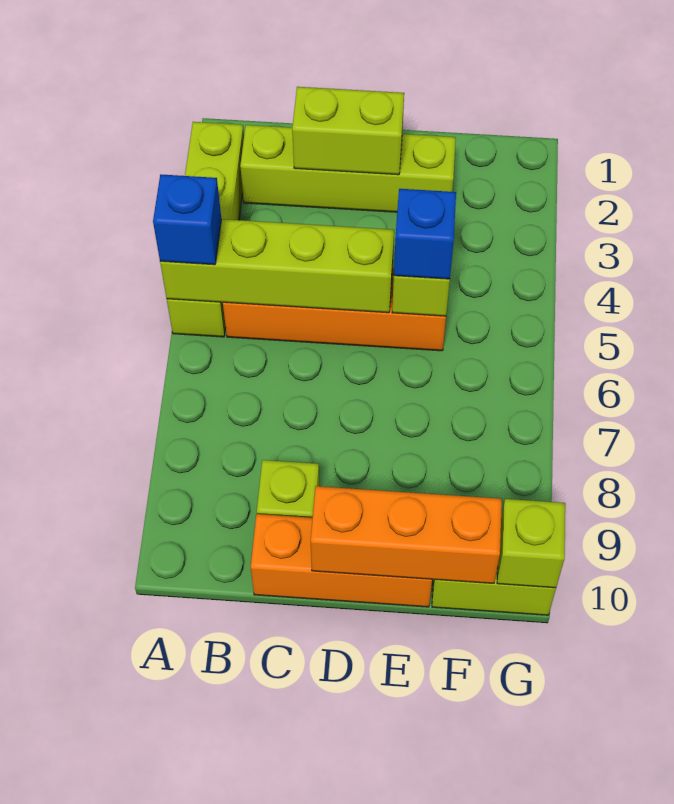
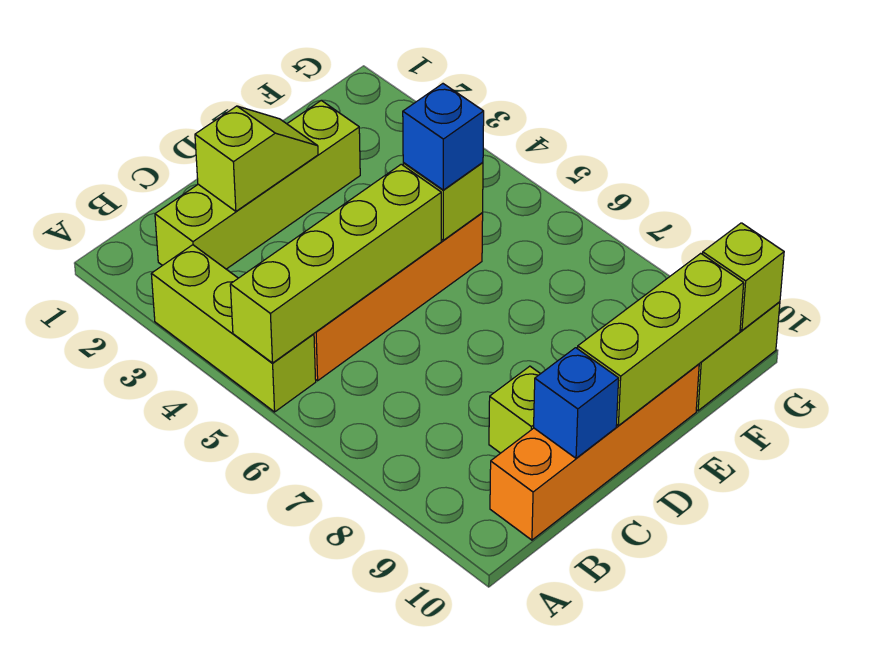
lime 1x4 brick [167,122,244,337] -> lime 1x3 brick [151,245,316,412]
blue 1x1 brick [153,175,221,265] -> blue 1x1 brick moved to [534,348,619,458]
lime 1x2 brick [292,87,404,175] -> lime 1x2 slope [195,106,318,211]
orange 1x3 brick [251,514,432,607] -> orange 1x4 brick [490,364,699,540]
orange 1x3 brick [310,486,502,583] -> lime 1x3 brick [578,253,744,426]

